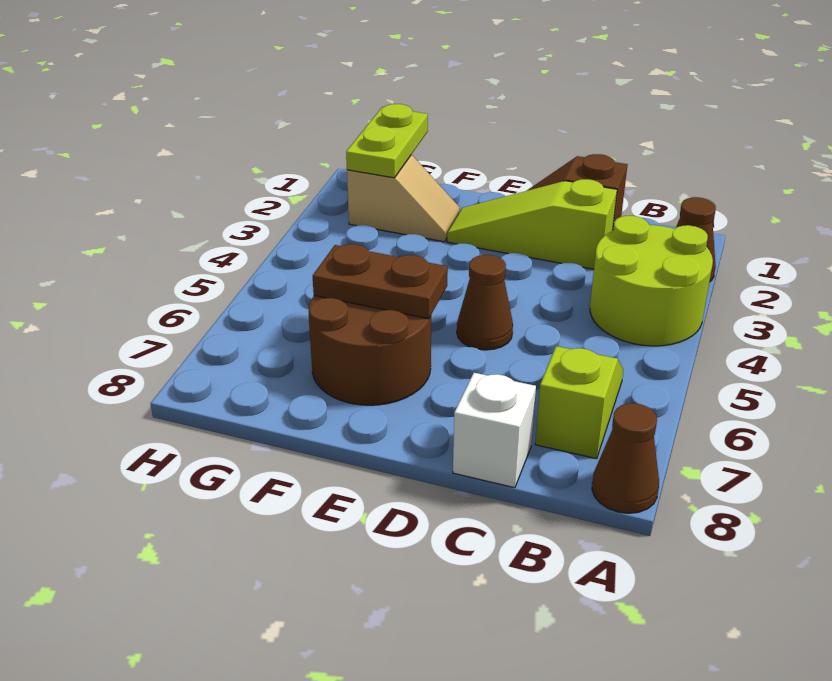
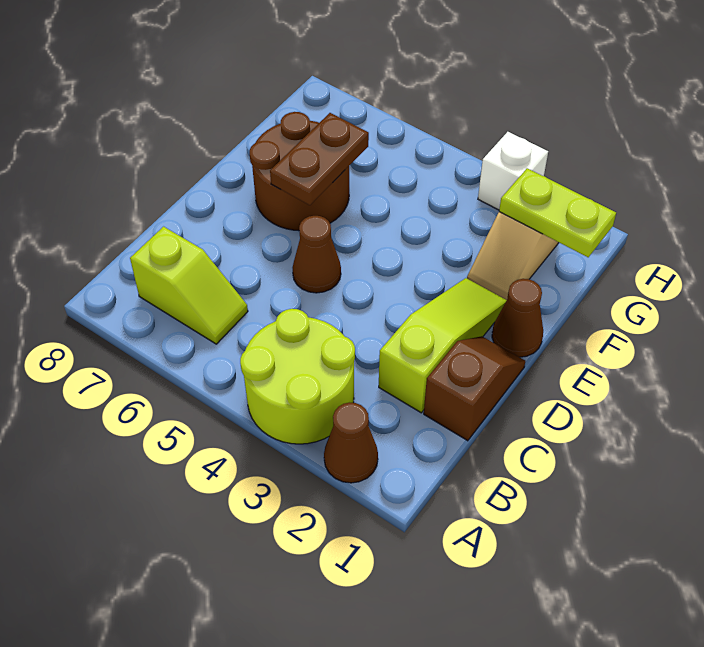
brown 1x1 cone [592,403,659,513] -> brown 1x1 cone moved to [492,279,543,357]
white 1x1 brick [453,373,536,488] -> white 1x1 brick moved to [478,132,548,210]

